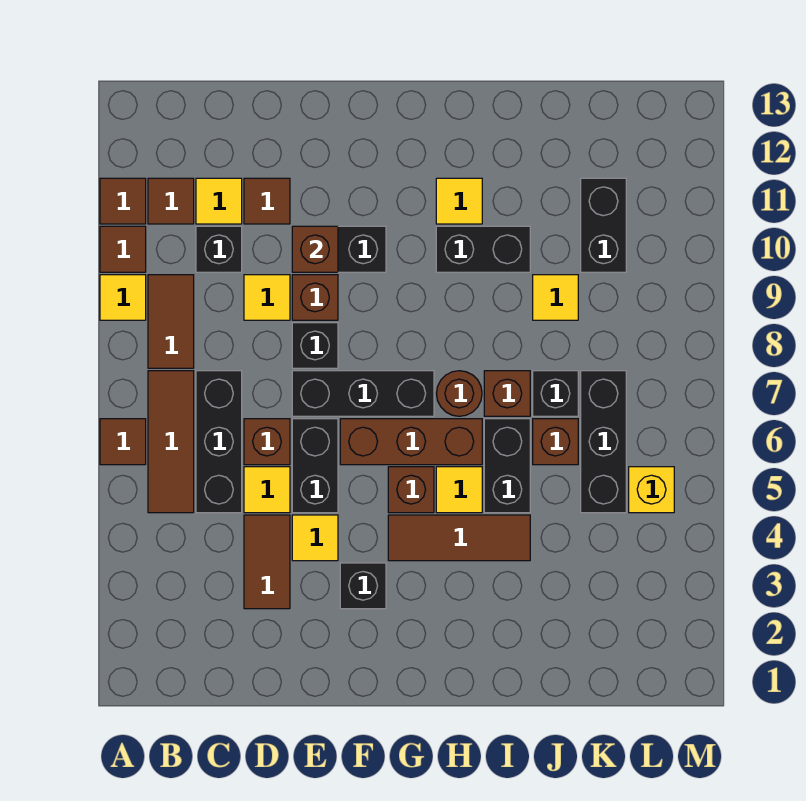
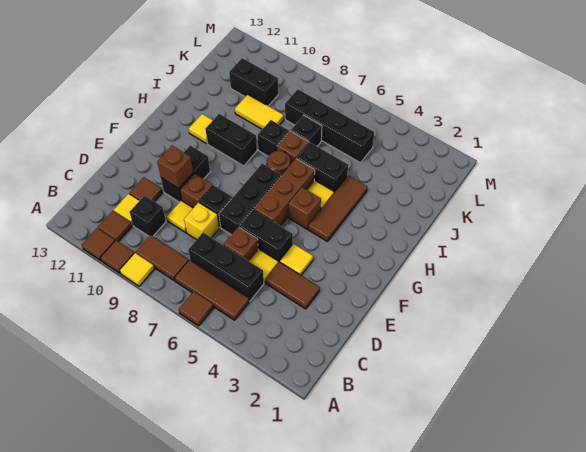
black 1x1 brick [340,563,386,609] -> black 1x1 brick moved to [258,120,289,156]
black 1x2 brick [436,226,530,272] -> black 1x2 brick turned to [206,114,257,166]
brown 1x1 brick [533,419,578,465] -> none
yellow 1x1 tile [533,275,578,320] -> yellow 1x2 tile [235,94,284,129]
black 1x3 brick [581,371,626,513] -> black 1x4 brick [285,89,374,163]
yellow 1x1 brick [629,467,674,513] -> yellow 1x1 brick moved to [184,202,219,240]

